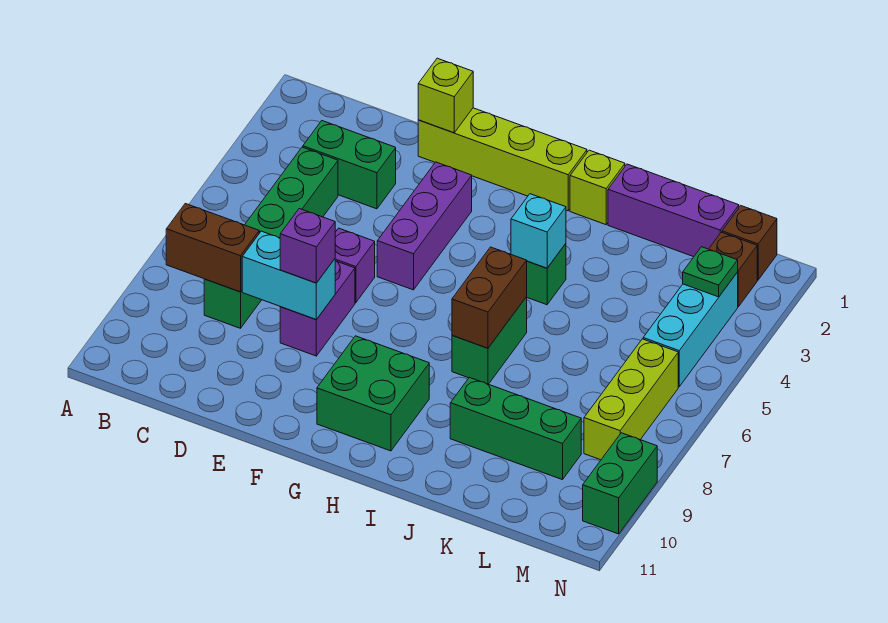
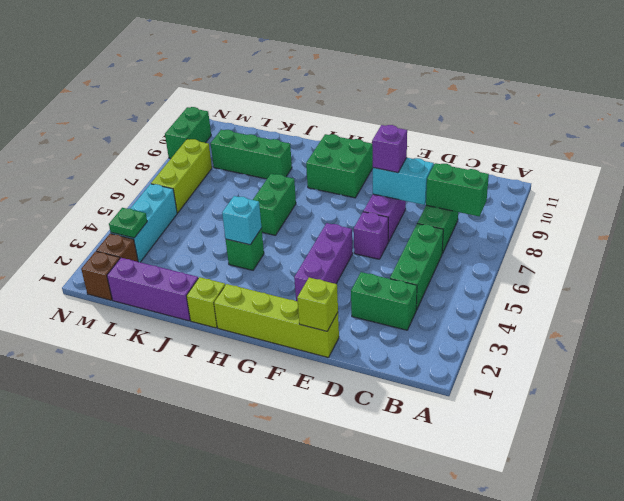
brown 1x2 brick [166,204,259,292] -> green 1x2 brick [426,163,489,216]
brown 1x2 brick [452,247,527,348] -> none

